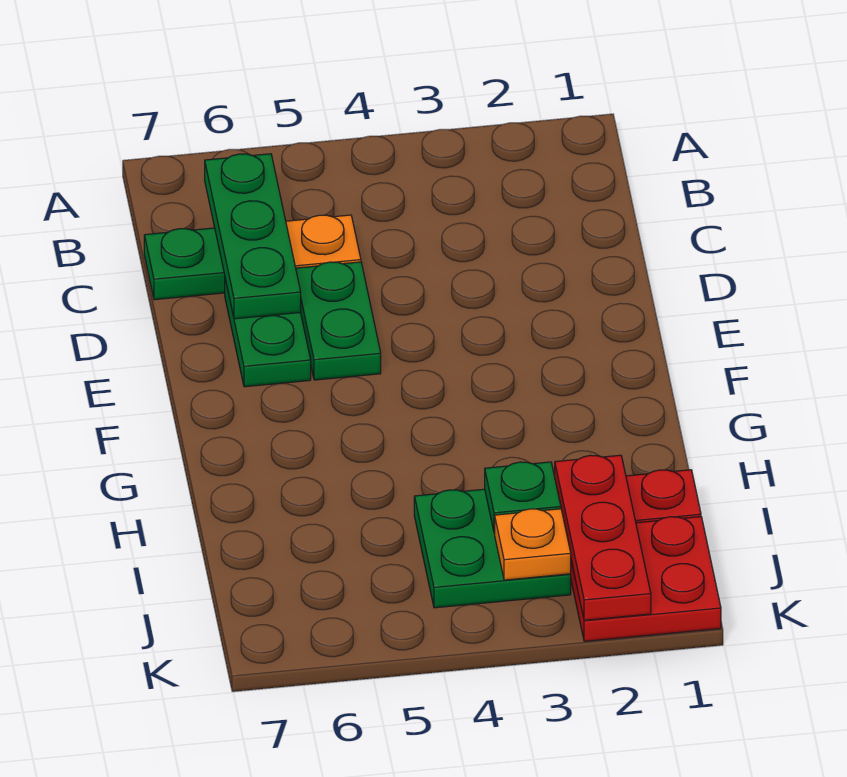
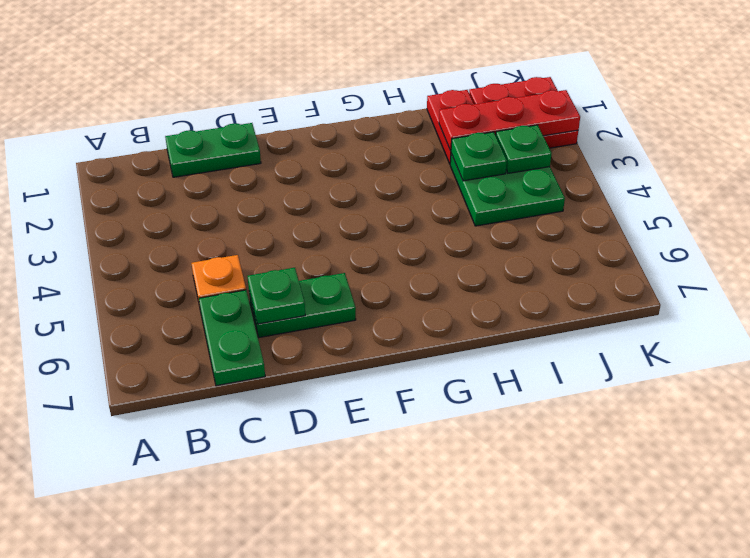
green 1x3 plate [205,154,301,319] -> green 1x1 plate [248,268,305,324]
green 1x2 plate [296,262,381,380] -> green 1x2 plate moved to [165,123,261,177]
orange 1x1 plate [495,509,571,580] -> green 1x1 plate [496,125,552,173]

